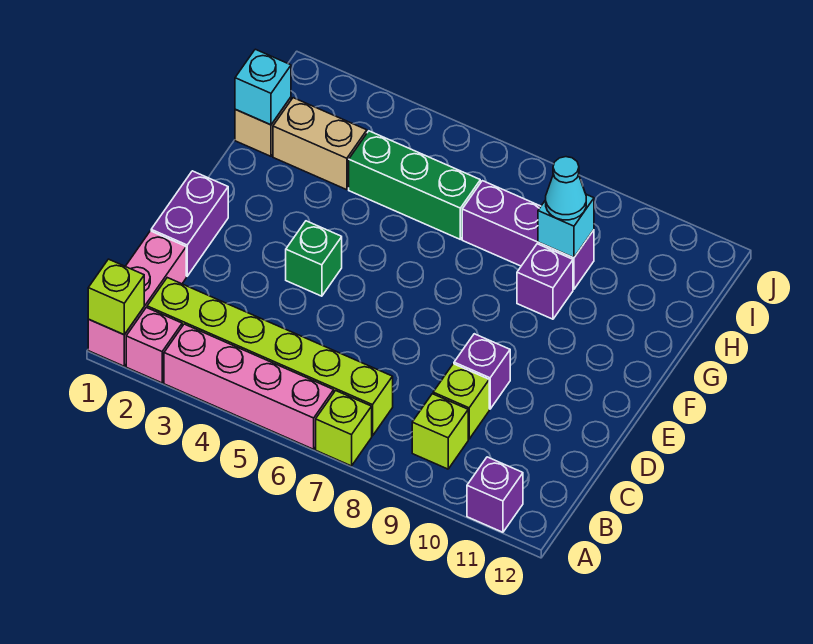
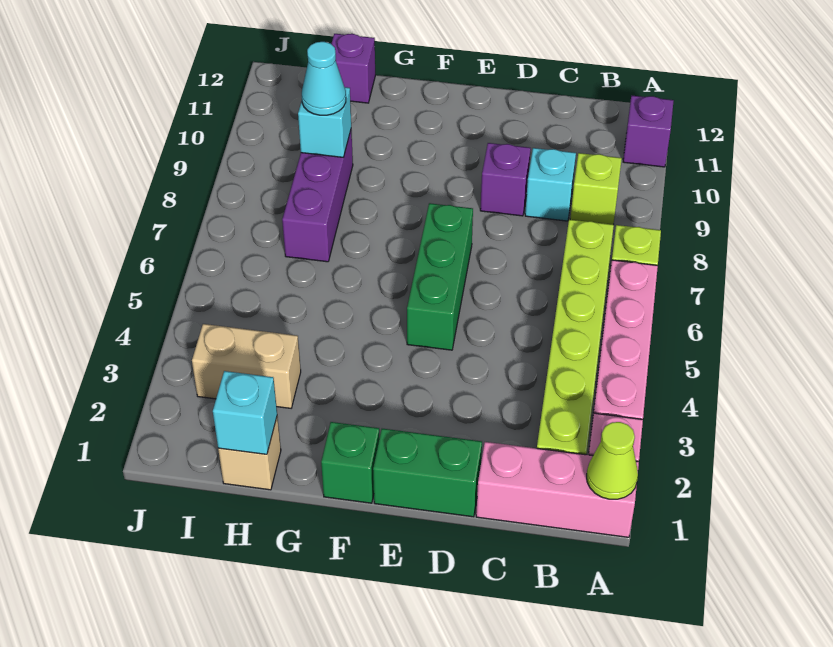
lime 1x1 brick [88,259,144,335] -> lime 1x1 cone [587,422,638,499]
lime 1x1 brick [433,364,489,439] -> cyan 1x1 brick [525,148,576,221]
purple 1x2 brick [151,171,228,276] -> green 1x2 brick [373,429,482,517]
green 1x1 brick [286,221,342,296] -> green 1x1 brick moved to [321,422,379,503]
purple 1x1 brick [517,244,573,319] -> purple 1x1 brick moved to [331,34,375,103]
tan 1x2 brick [273,98,367,190] -> tan 1x2 brick turned to [192,324,301,408]
green 1x3 brick [349,131,480,239] -> green 1x3 brick moved to [407,203,473,350]

